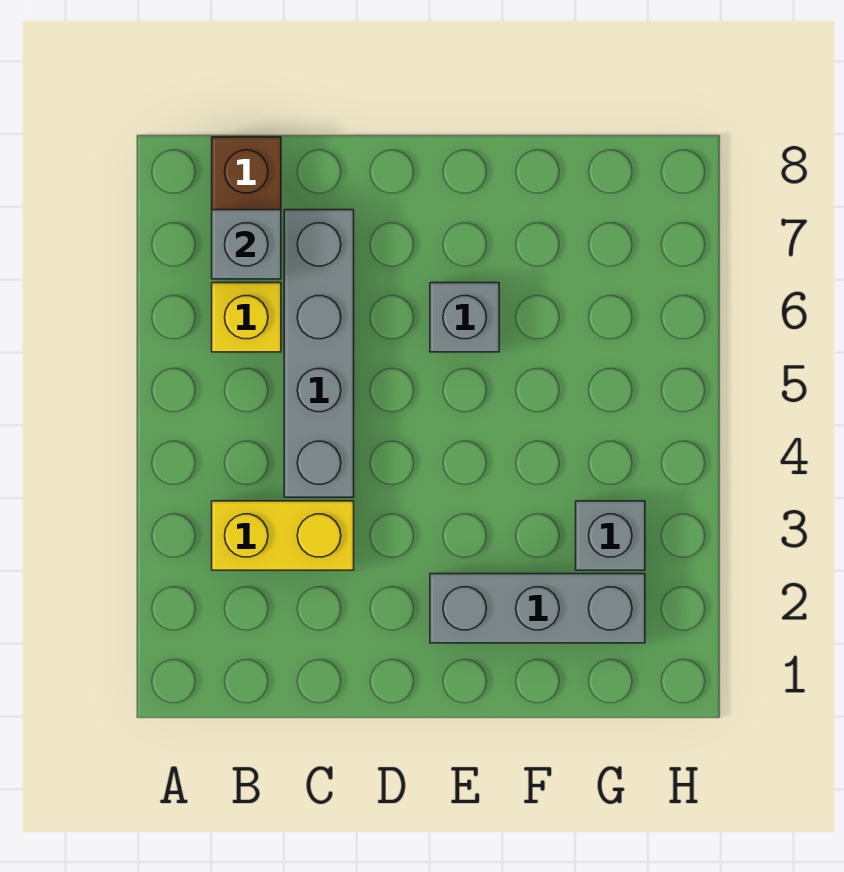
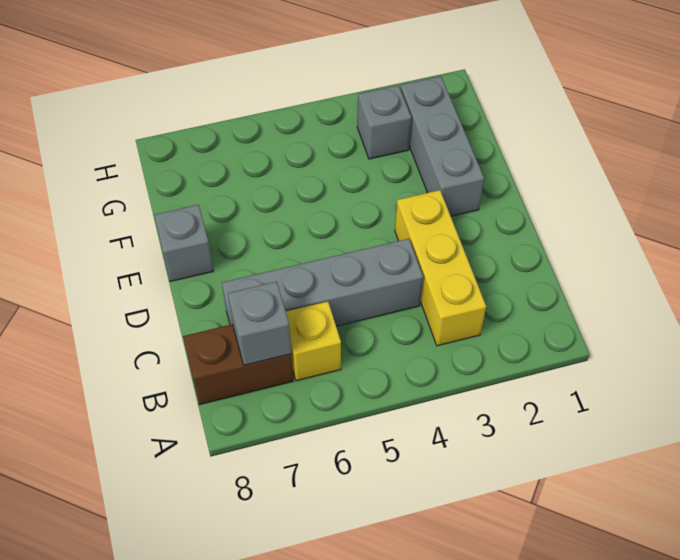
yellow 1x2 brick [212,501,354,570] -> yellow 1x3 brick [395,190,486,346]
grey 1x1 brick [430,283,499,352] -> grey 1x1 brick moved to [154,205,213,282]

